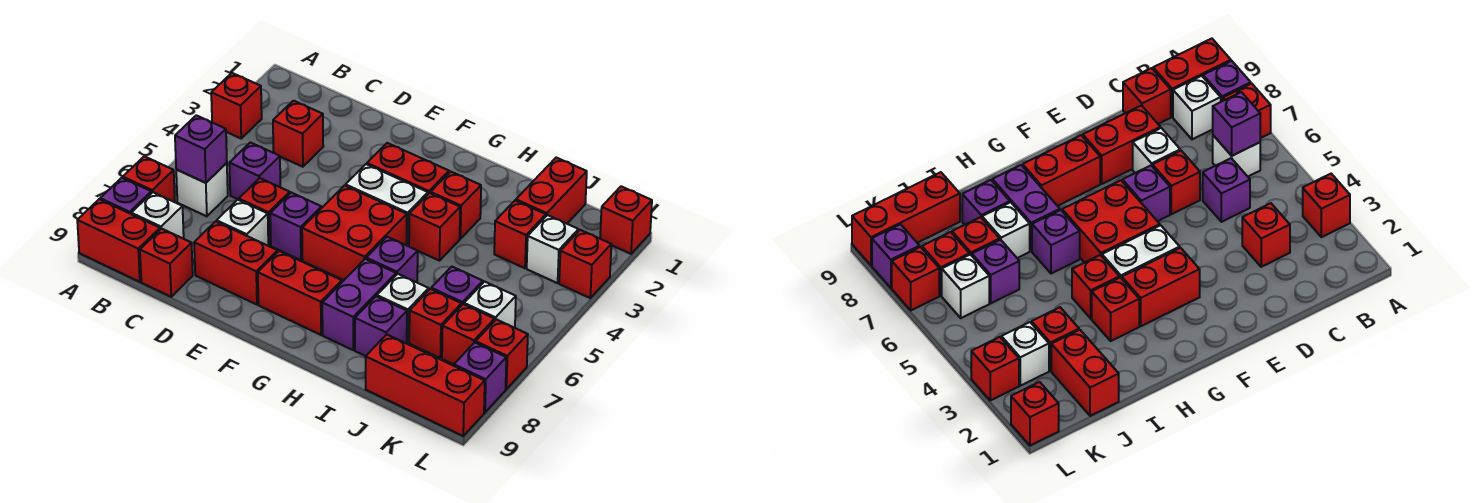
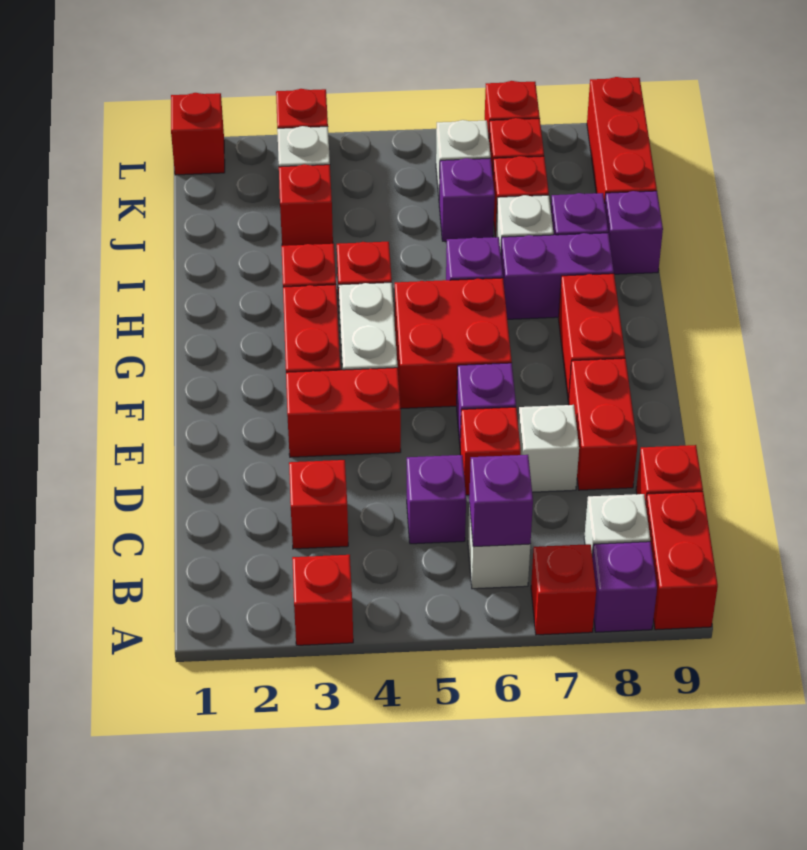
red 1x2 brick [516,158,587,224] -> red 1x2 brick moved to [286,368,401,457]
purple 1x1 brick [454,342,506,412] -> purple 1x1 brick moved to [605,191,663,274]

